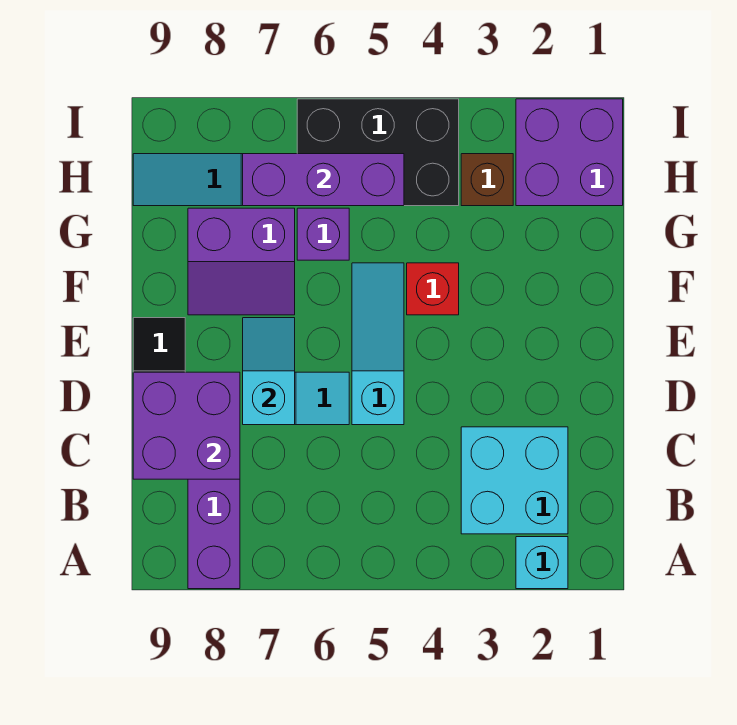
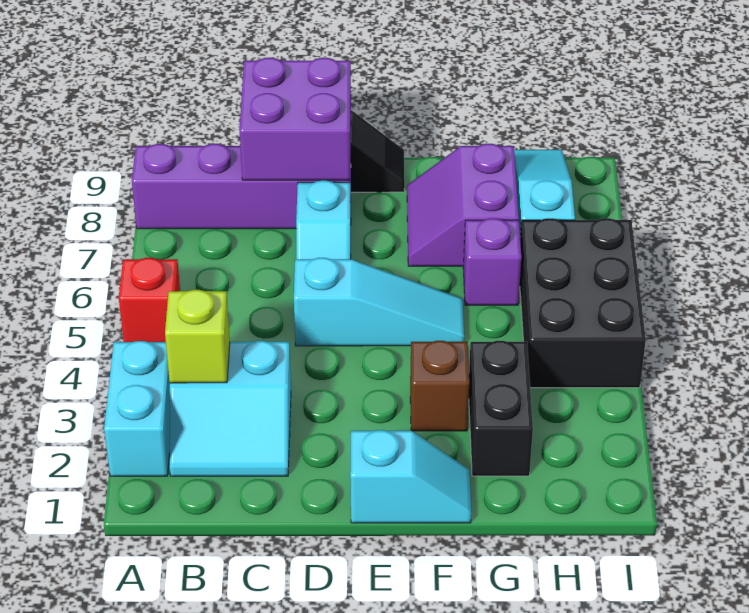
cyan 1x1 brick [516,537,568,589] -> cyan 1x2 brick [104,341,170,476]
cyan 2x2 brick [461,427,568,534] -> cyan 2x2 slope [170,341,291,476]
none -> lime 1x1 brick [165,290,230,383]
cyan 1x2 slope [243,318,295,425] -> cyan 1x2 slope moved to [350,430,471,523]
red 1x1 brick [407,263,459,315] -> red 1x1 brick moved to [119,258,180,342]
none -> black 1x2 brick [469,341,533,476]
purple 2x2 brick [516,99,623,206] -> none
brown 1x1 brick [461,154,513,206] -> brown 1x1 brick moved to [410,341,469,431]
purple 1x3 brick [243,154,404,206] -> none

